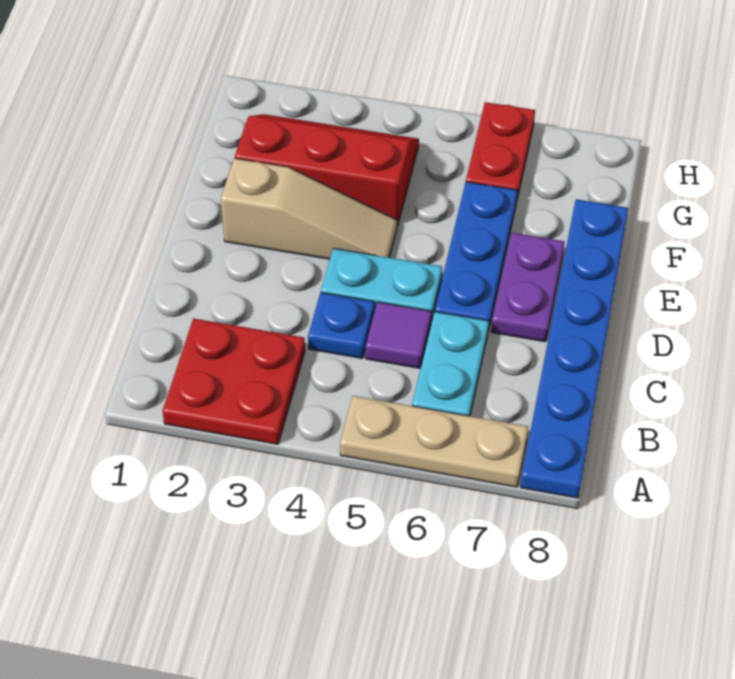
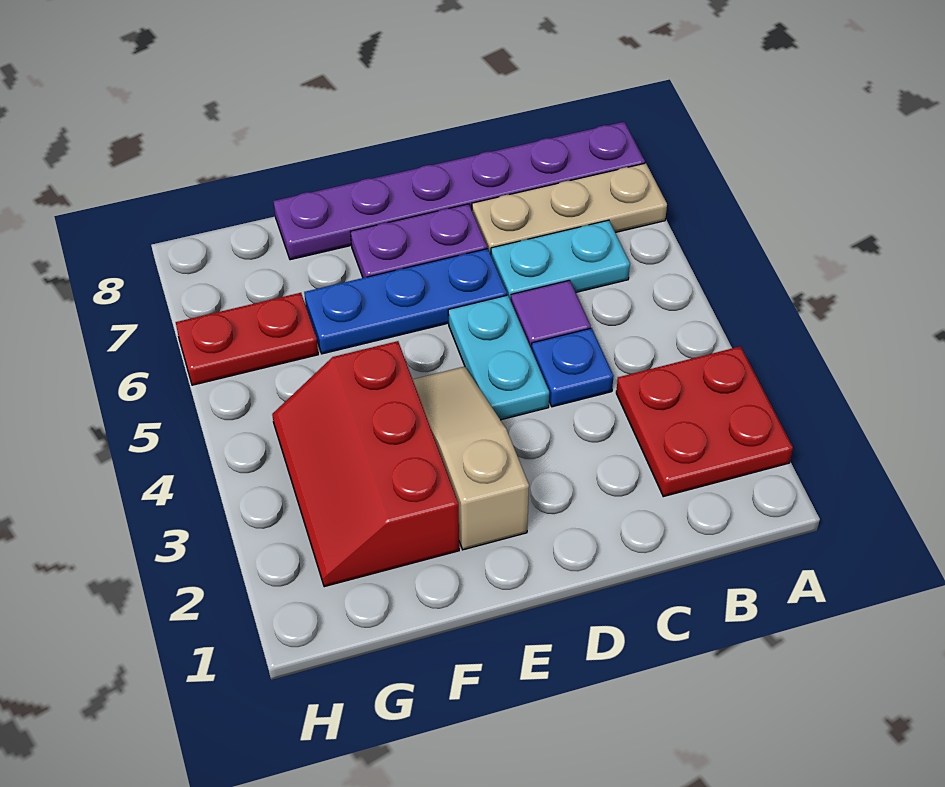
tan 1x3 plate [340,396,528,487] -> tan 1x3 plate turned to [472,163,667,254]
blue 1x6 plate [520,199,628,498] -> purple 1x6 plate [273,122,645,260]

